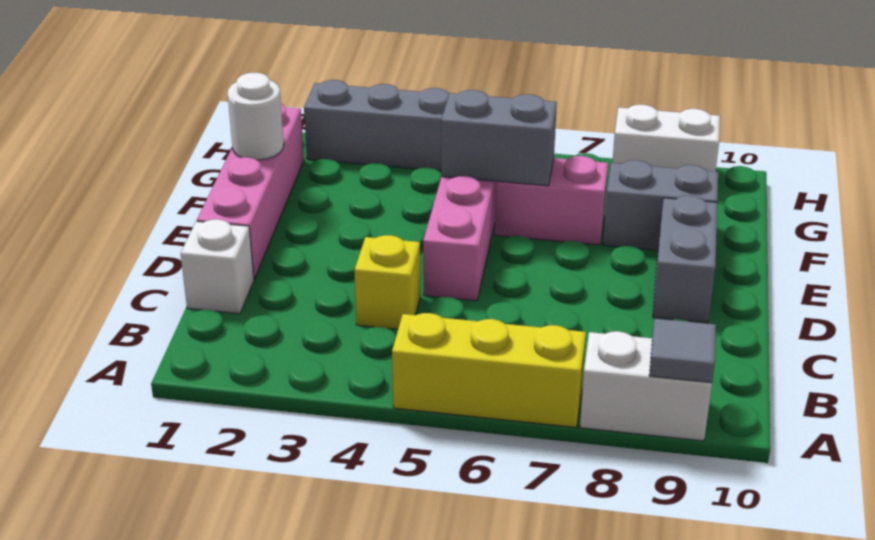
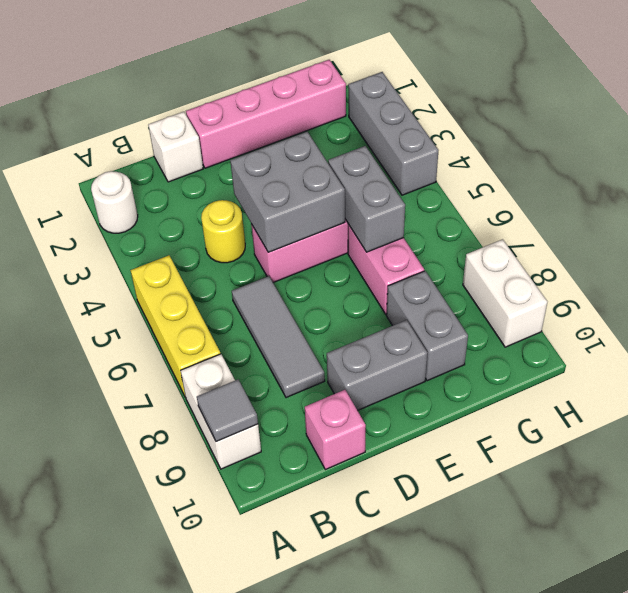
yellow 1x1 brick [354,235,420,329] -> yellow 1x1 round brick [201,200,245,263]
none -> grey 1x3 tile [232,276,325,398]
none -> pink 1x1 brick [305,390,366,470]
none -> grey 2x2 brick [230,132,345,252]
white 1x1 round brick [228,73,284,160] -> white 1x1 round brick moved to [91,171,138,233]

